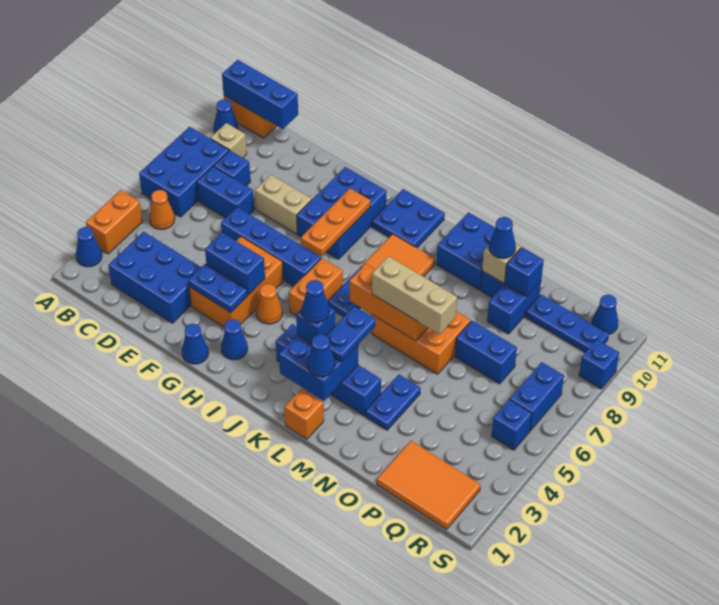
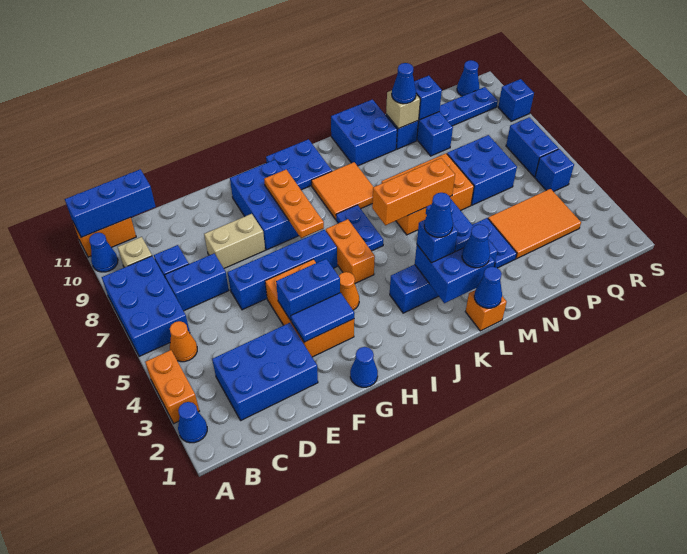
blue 1x2 plate [188,264,248,313] -> blue 1x2 tile [291,293,354,342]
blue 1x1 cone [221,319,248,360] -> blue 1x1 cone moved to [474,267,502,308]
tan 1x3 brick [372,256,457,334] -> none
blue 1x2 brick [455,321,517,384] -> blue 2x2 brick [447,135,517,205]
orange 2x3 tile [377,441,480,529] -> orange 2x3 tile moved to [488,189,581,259]

